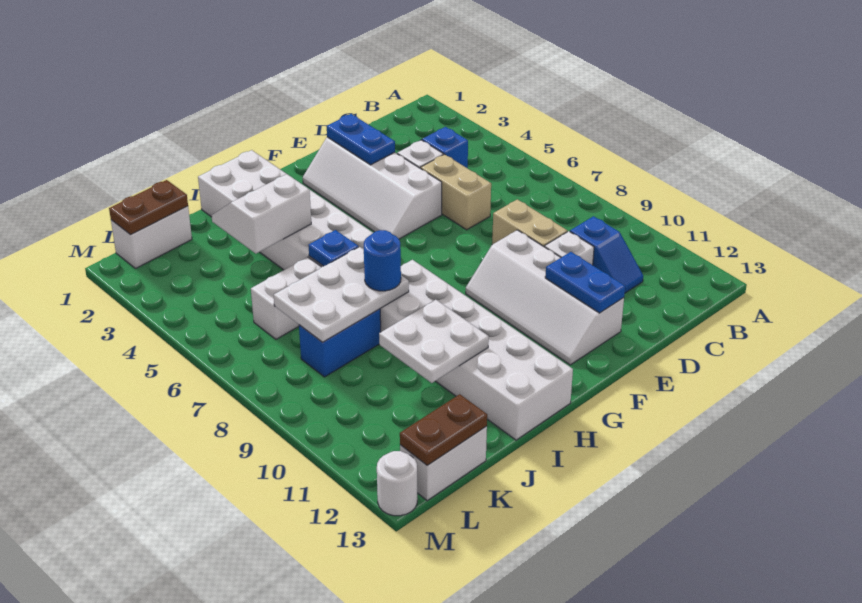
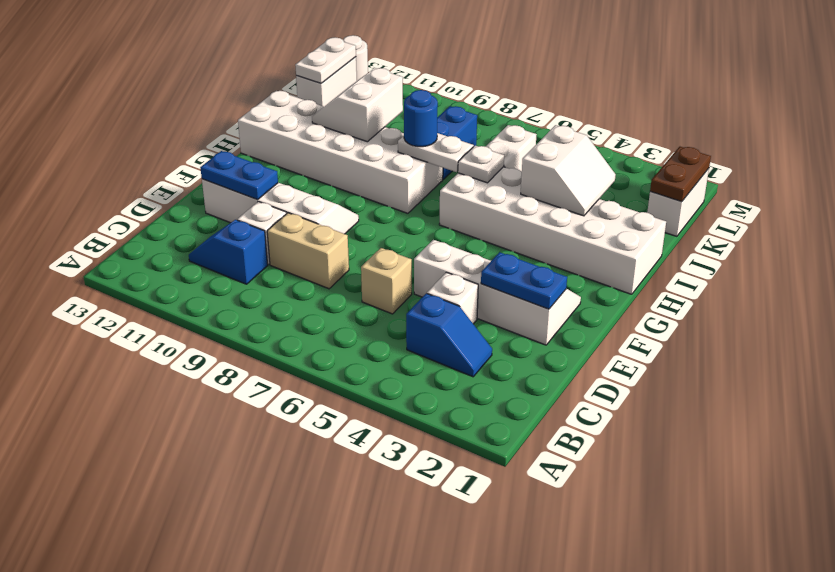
tan 1x2 brick [421,154,491,230] -> tan 1x1 brick [361,248,412,314]
blue 1x1 plate [309,230,358,266] -> white 1x1 plate [458,146,504,183]
white 2x3 plate [274,247,409,342] -> white 1x2 plate [398,133,474,172]
white 2x2 plate [379,300,489,383] -> white 2x2 slope [312,68,403,142]
brown 1x2 plate [400,394,487,465] -> white 1x2 plate [295,37,356,83]

